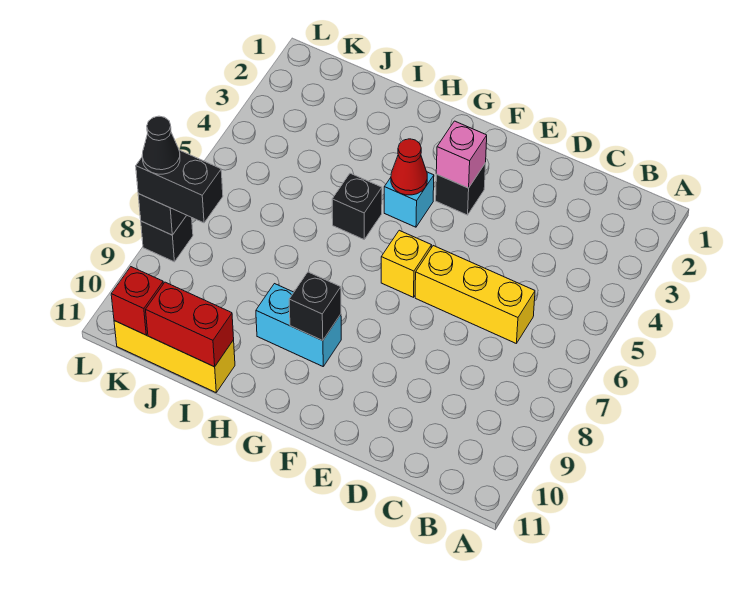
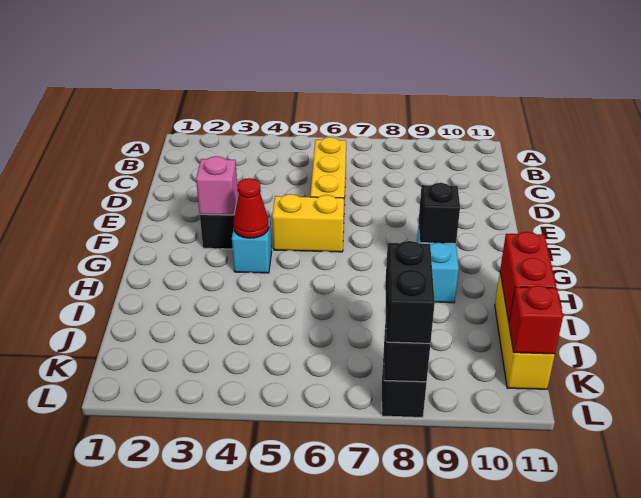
yellow 1x1 brick [381,230,432,297] -> yellow 1x2 brick [272,194,344,252]
black 1x1 brick [332,173,382,239] -> none
black 1x1 cone [142,116,180,174] -> none

